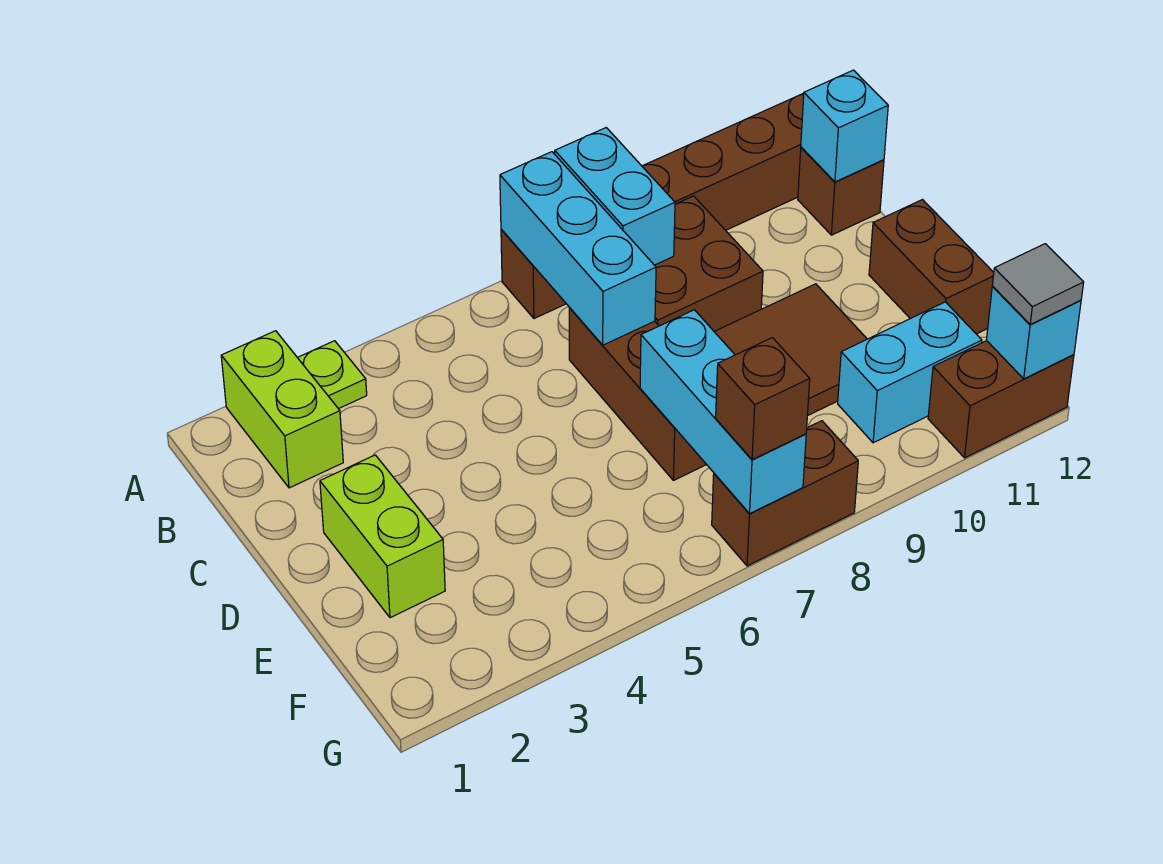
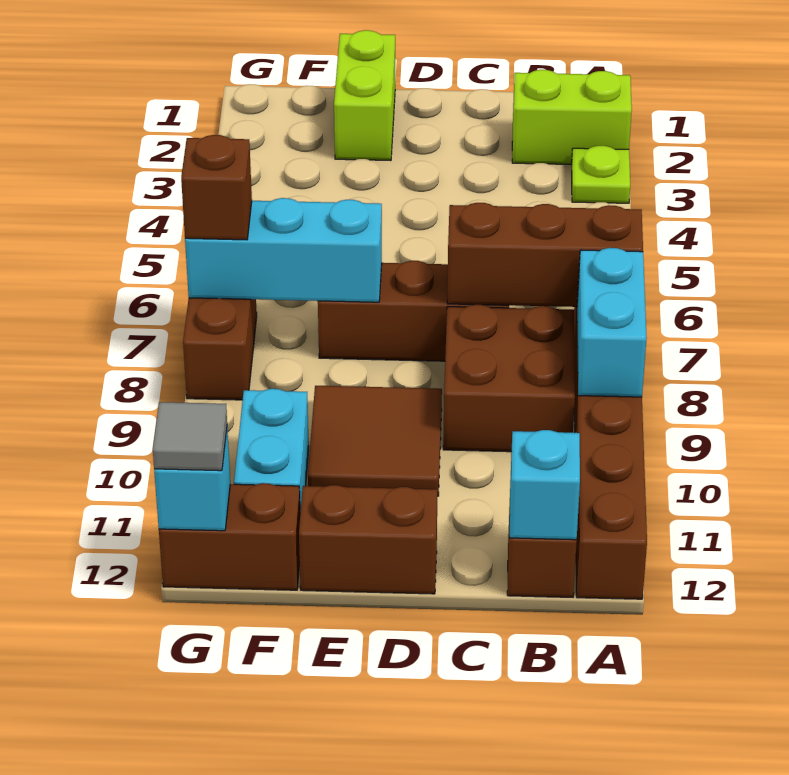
cyan 1x3 brick [500,152,656,345] -> brown 1x3 brick [447,203,643,307]
cyan 1x2 brick [555,128,675,265] -> cyan 1x2 brick turned to [577,248,647,397]
lime 1x2 brick [320,455,445,618] -> lime 1x2 brick turned to [334,30,395,161]
brown 1x2 brick [928,341,1074,458] -> brown 1x2 brick turned to [159,483,300,590]

